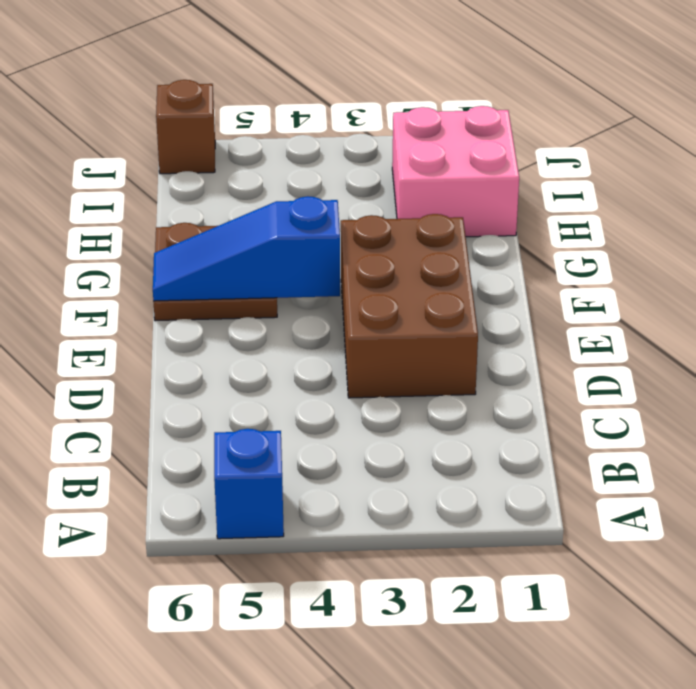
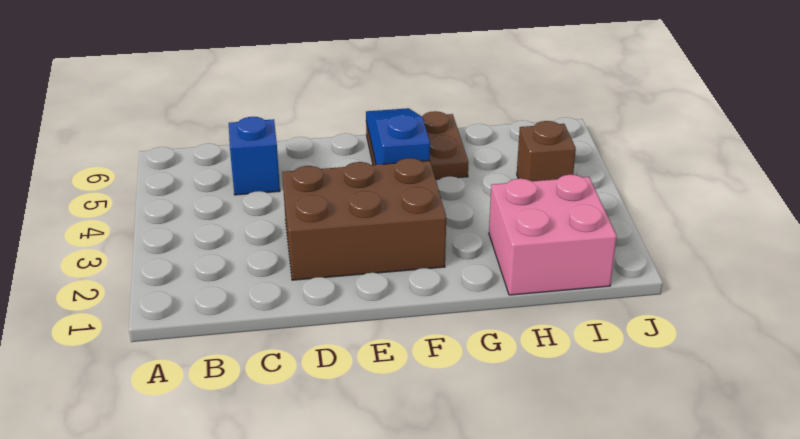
blue 1x1 brick [214,429,284,539] -> blue 1x1 brick moved to [229,117,280,195]
brown 1x1 brick [156,80,215,174] -> brown 1x1 brick moved to [517,121,576,181]

